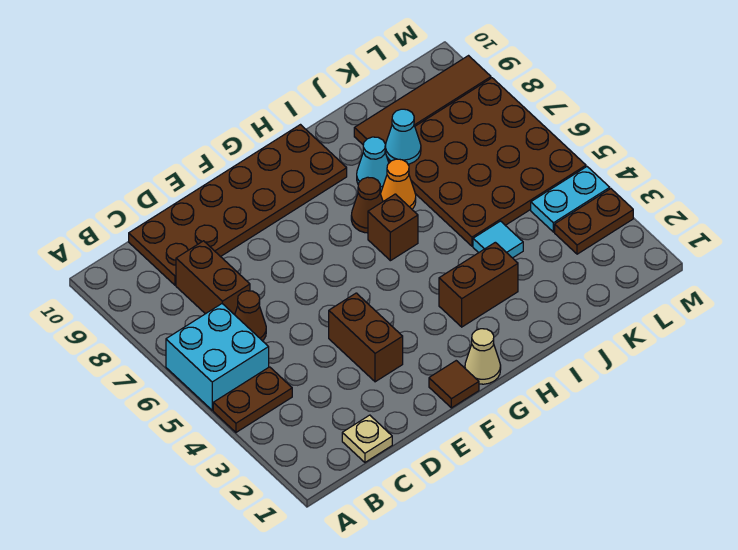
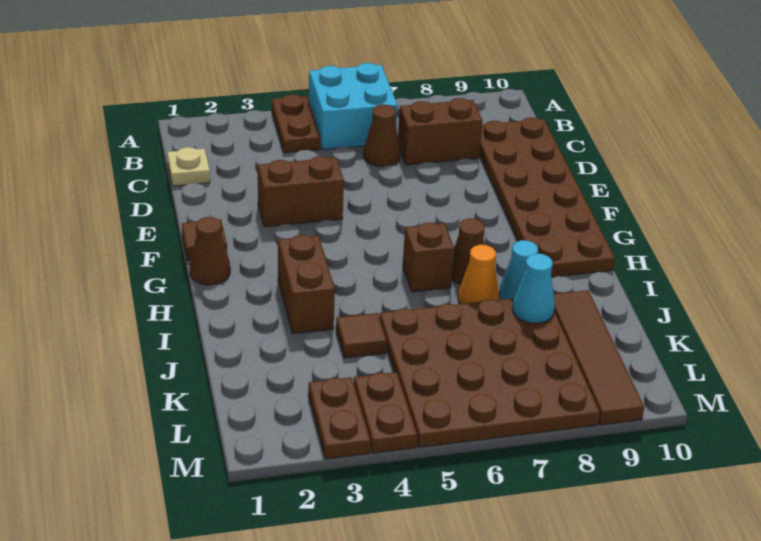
tan 1x1 cone [465,329,501,384] -> brown 1x1 cone [190,217,230,285]
cyan 1x1 tile [473,221,523,258] -> brown 1x1 tile [336,313,387,358]
cyan 1x2 plate [531,167,610,232] -> brown 1x2 plate [354,372,417,453]

